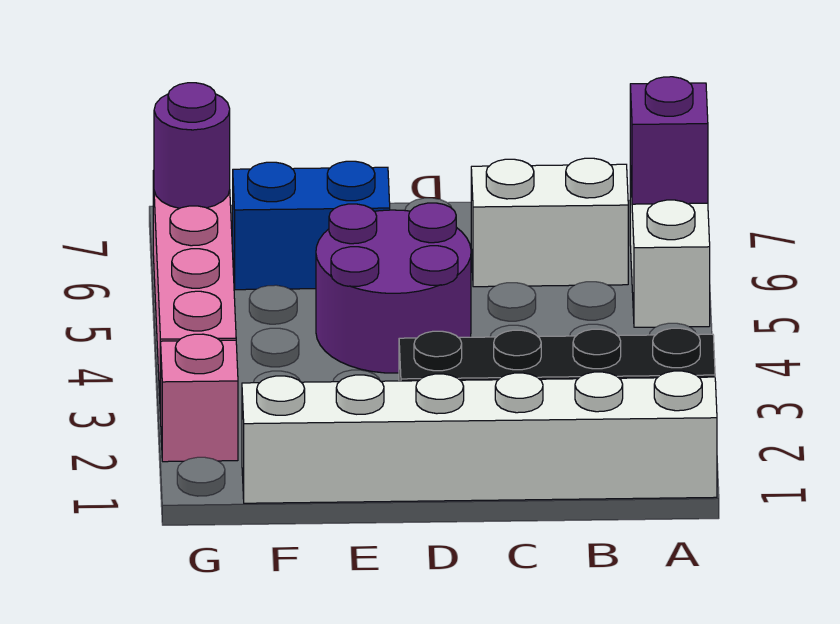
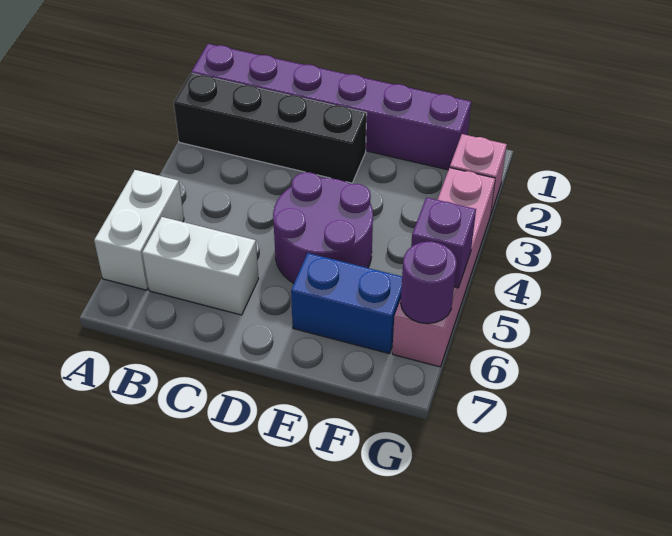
white 1x6 brick [242,371,717,503] -> purple 1x6 brick [192,44,471,170]
purple 1x1 brick [630,77,708,204] -> purple 1x1 brick moved to [411,197,476,288]

